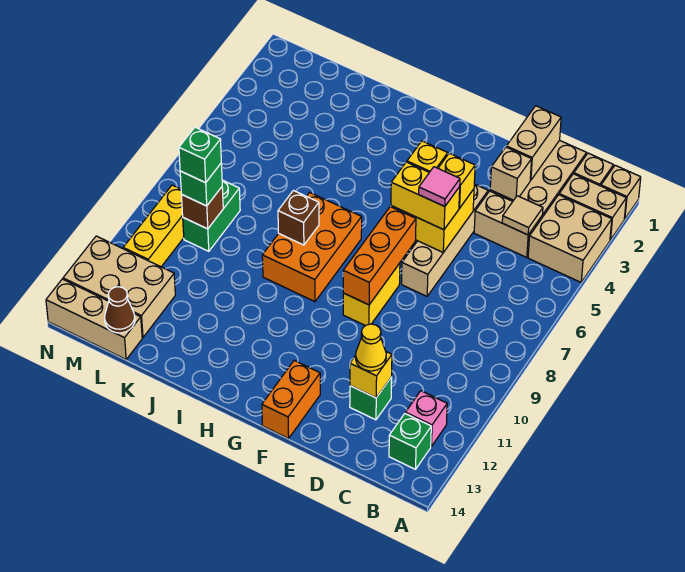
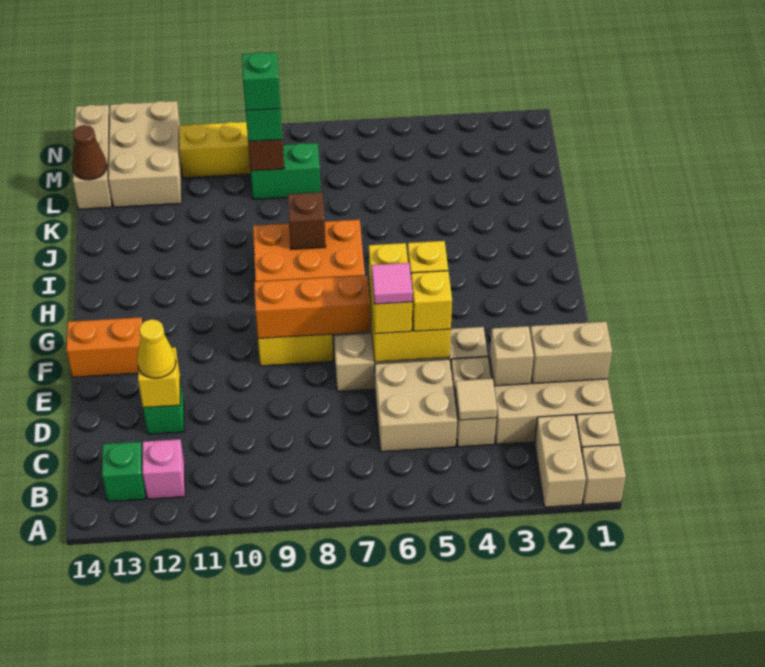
tan 2x2 brick [528,195,612,282] -> tan 2x2 brick moved to [375,359,457,452]

